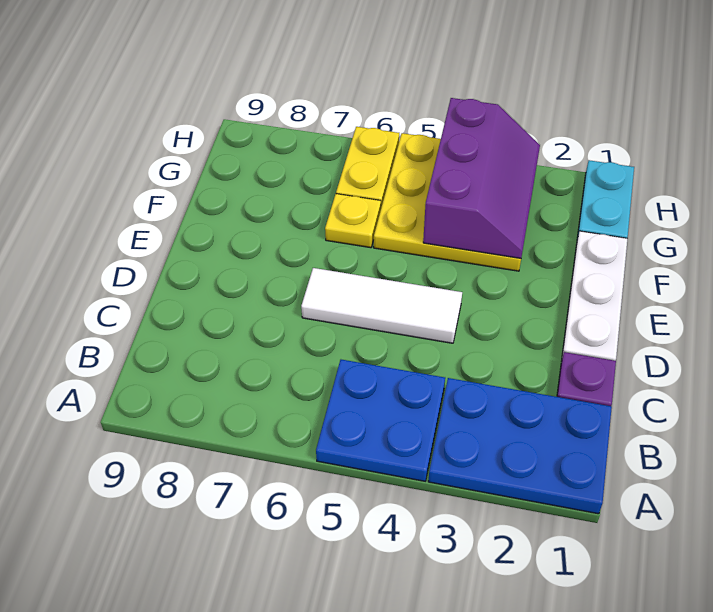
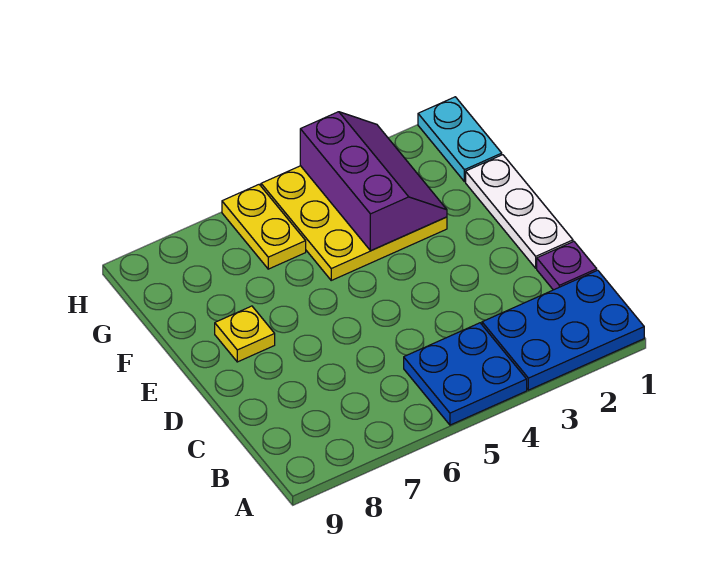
white 1x3 tile [301,268,462,343] -> none
yellow 1x1 plate [325,194,381,248] -> yellow 1x1 plate moved to [215,306,275,362]

